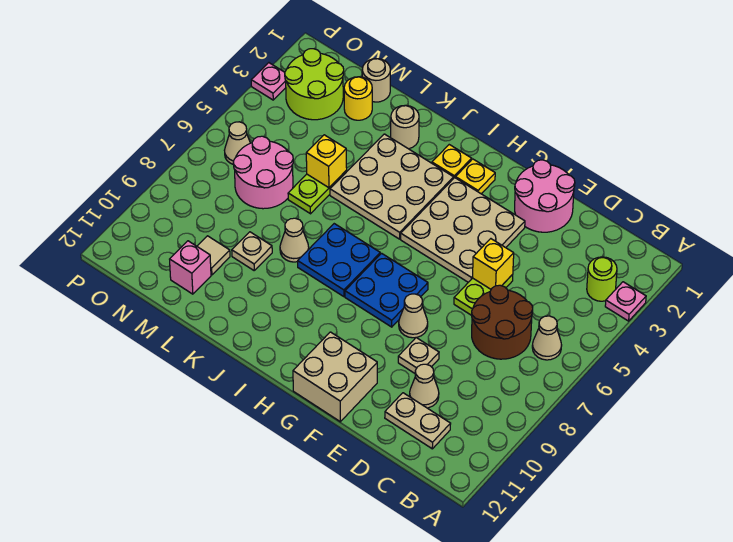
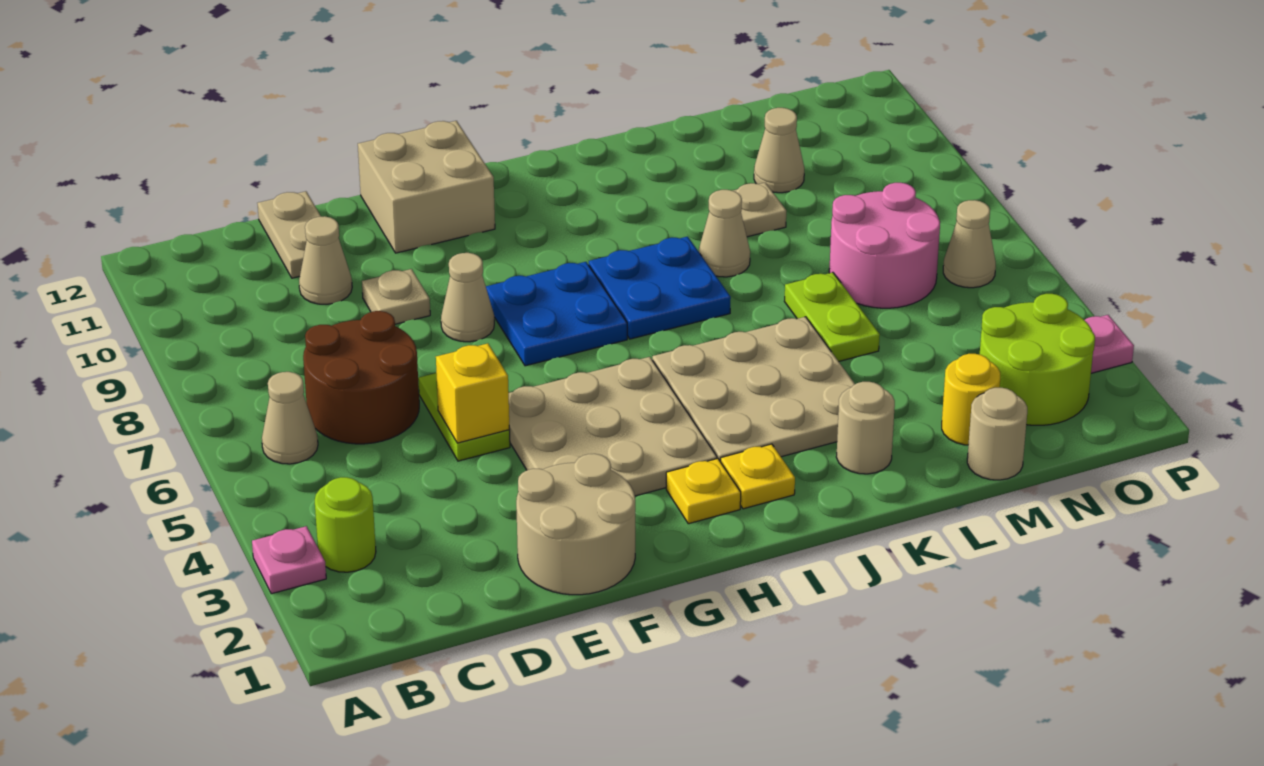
tan 1x2 plate [385,393,451,449] -> tan 1x2 plate turned to [257,191,321,278]
pink 2x2 round brick [515,160,575,232] -> tan 2x2 round brick [516,454,635,595]
yellow 1x1 brick [306,135,347,188] -> none
tan 1x1 tile [197,236,230,275] -> tan 1x1 cone [754,108,804,193]
pink 1x1 brick [170,241,211,294] -> none

